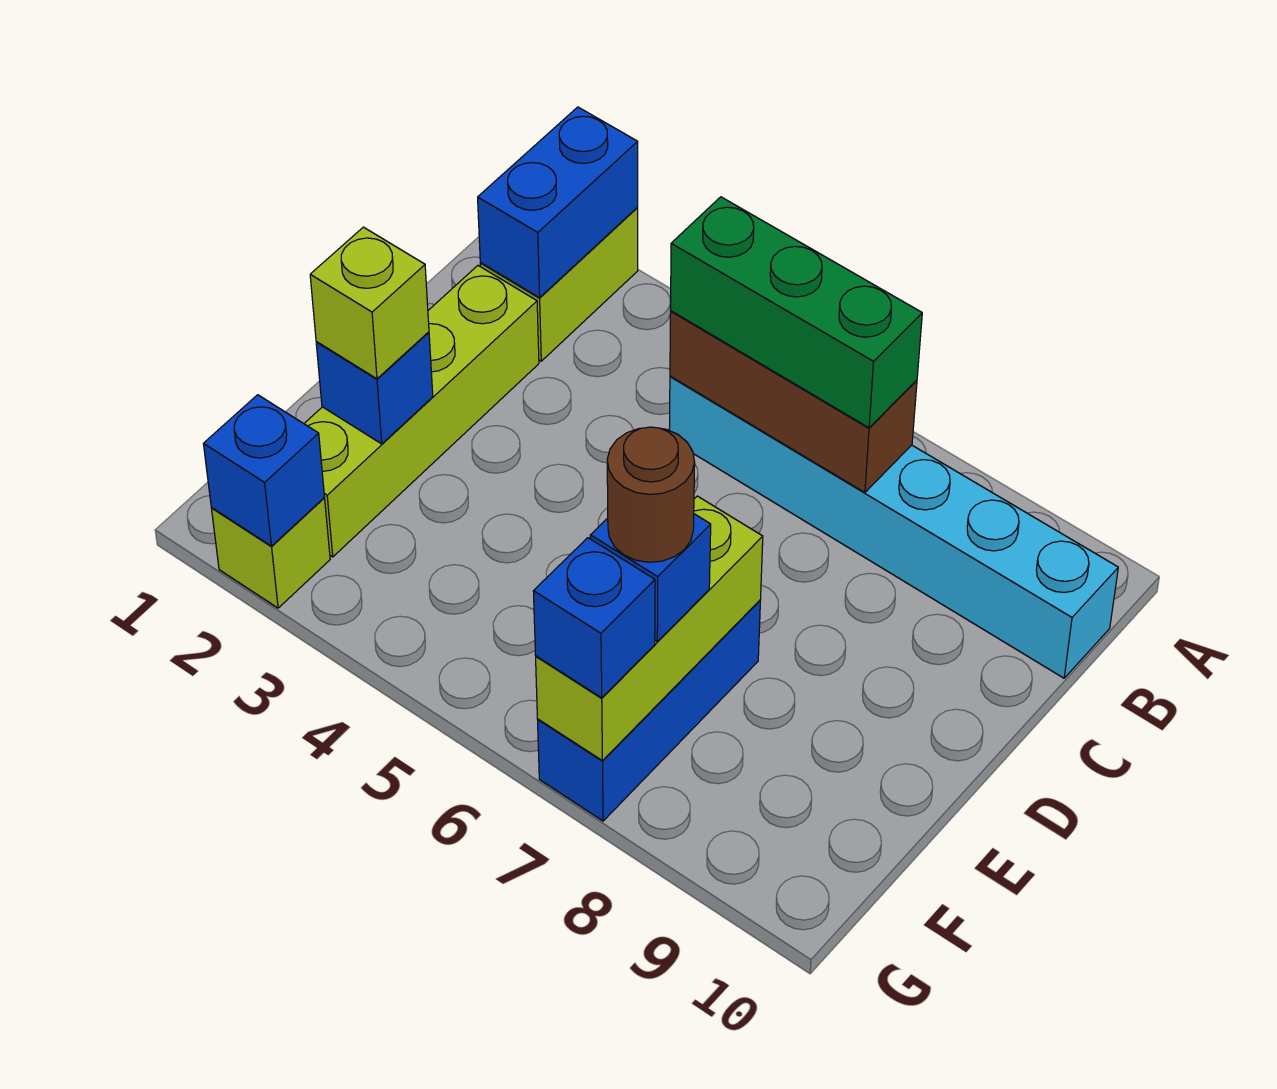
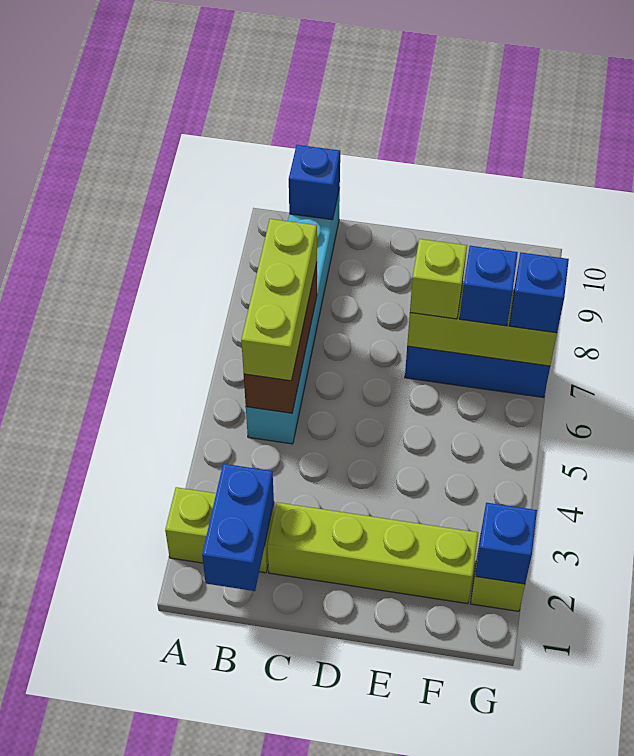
blue 1x2 brick [478,107,638,298] -> blue 1x2 brick turned to [202,464,274,591]
green 1x3 brick [671,197,922,428] -> lime 1x3 brick [241,219,317,381]
blue 1x1 brick [316,332,433,444] -> blue 1x1 brick moved to [289,145,340,220]
lime 1x1 brick [310,227,429,379] -> lime 1x1 brick moved to [410,239,467,319]
brown 1x1 round brick [607,427,695,562] -> none

